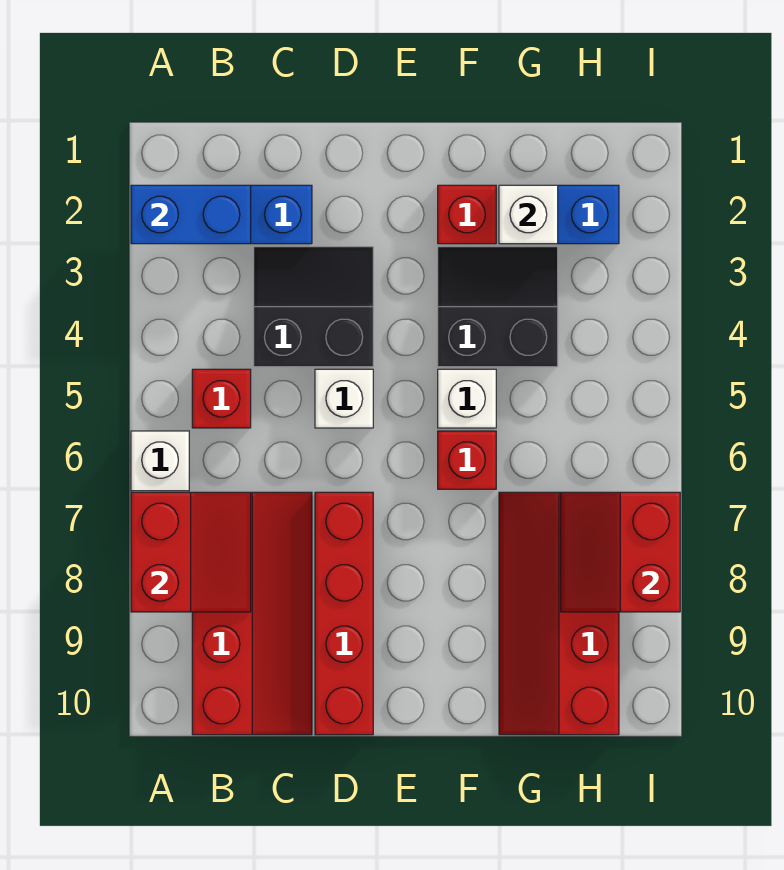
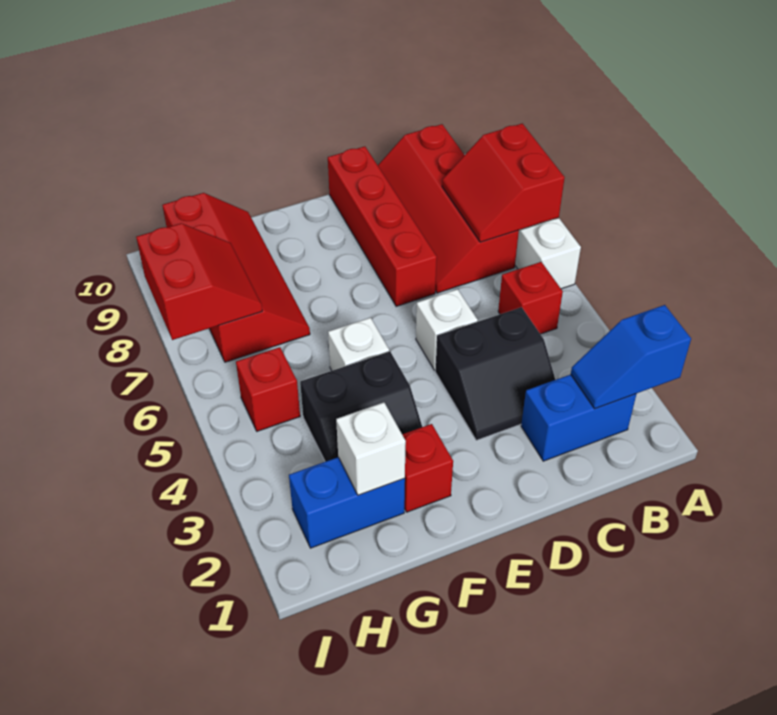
blue 1x2 brick [131,185,251,244] -> blue 1x2 slope [571,305,691,409]
red 1x1 brick [438,431,496,489] -> red 1x1 brick moved to [236,347,300,431]

